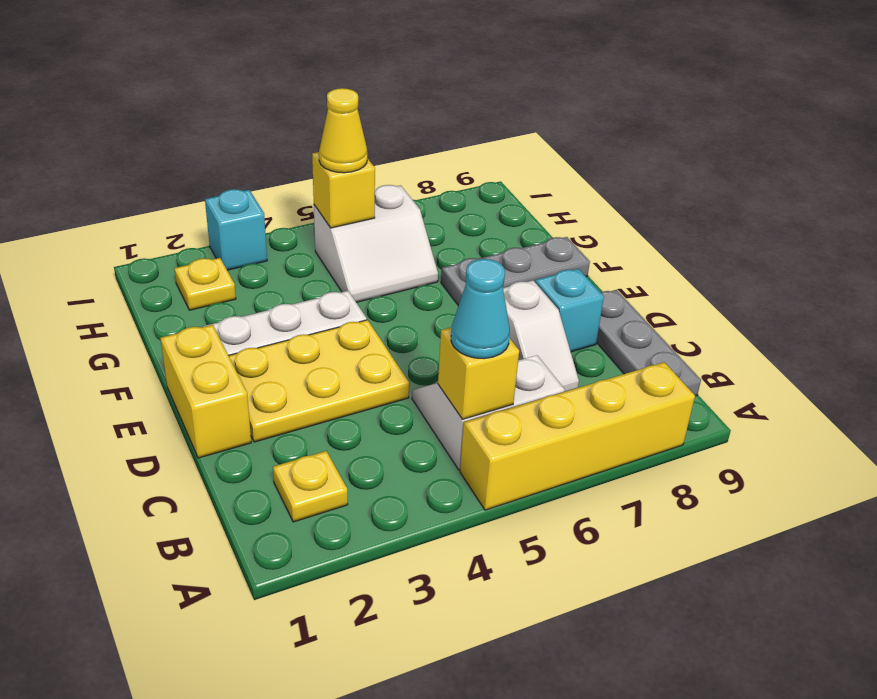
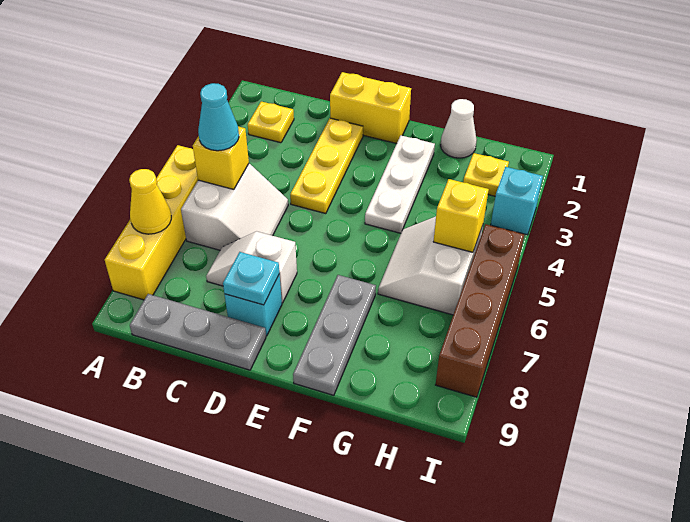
yellow 2x3 plate [229,320,409,442] -> yellow 1x3 plate [290,118,363,213]
none -> cyan 1x1 plate [223,252,279,305]
none -> white 1x1 cone [441,99,477,158]
yellow 1x1 cone [319,88,367,173] -> yellow 1x1 cone moved to [129,169,171,234]
none -> brown 1x4 brick [435,224,525,397]

